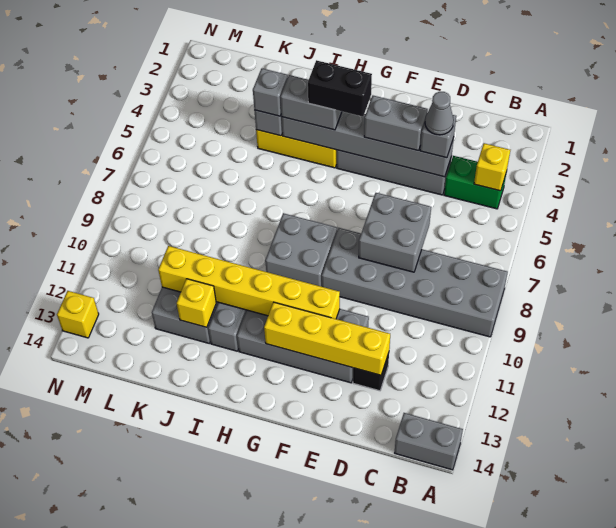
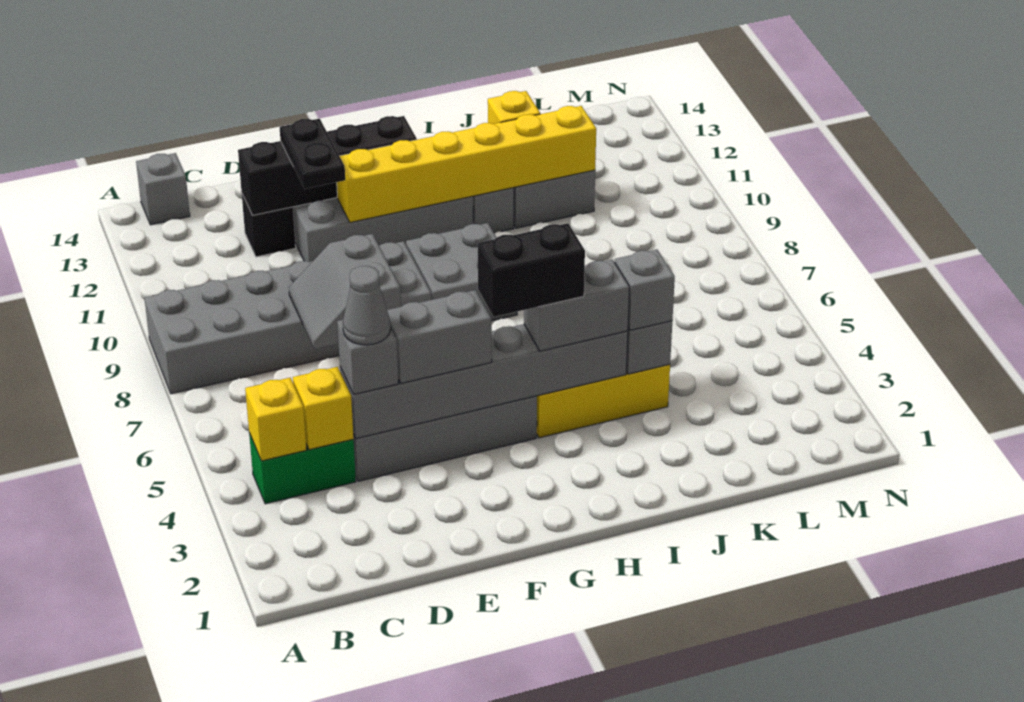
grey 1x2 brick [395,413,463,470] -> grey 1x1 brick [136,153,190,225]
grey 2x2 brick [359,193,431,272] -> grey 2x2 slope [289,234,401,349]
yellow 1x4 brick [264,302,390,375] -> black 1x4 brick [238,116,417,215]
none -> black 1x2 plate [280,119,345,189]
yellow 1x1 brick [57,291,99,338] -> yellow 1x1 brick moved to [293,367,354,450]

